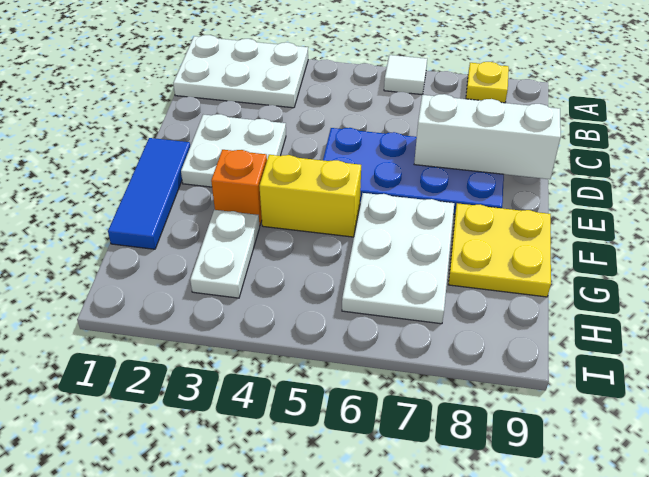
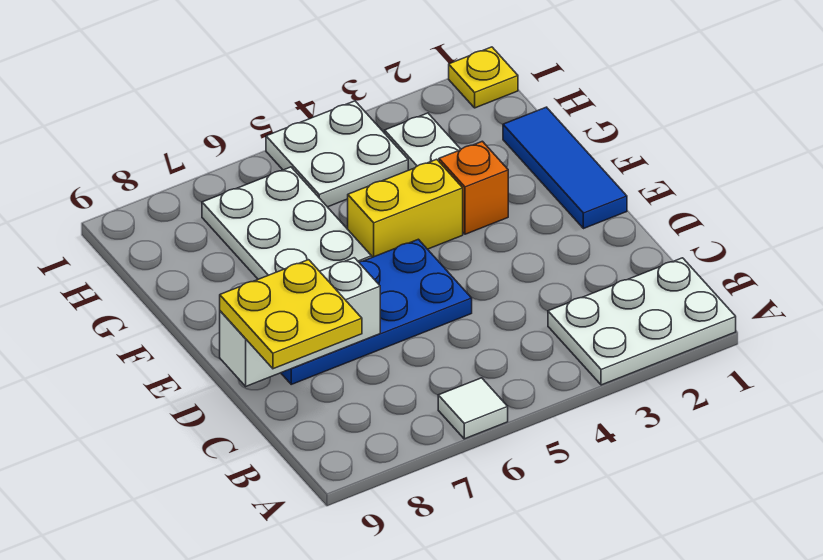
yellow 1x1 plate [466,62,509,103] -> yellow 1x1 plate moved to [449,47,518,108]
white 2x2 plate [181,114,286,187] -> white 2x2 plate moved to [266,101,408,207]
yellow 2x2 plate [448,203,551,297] -> yellow 2x2 plate moved to [220,260,362,369]

